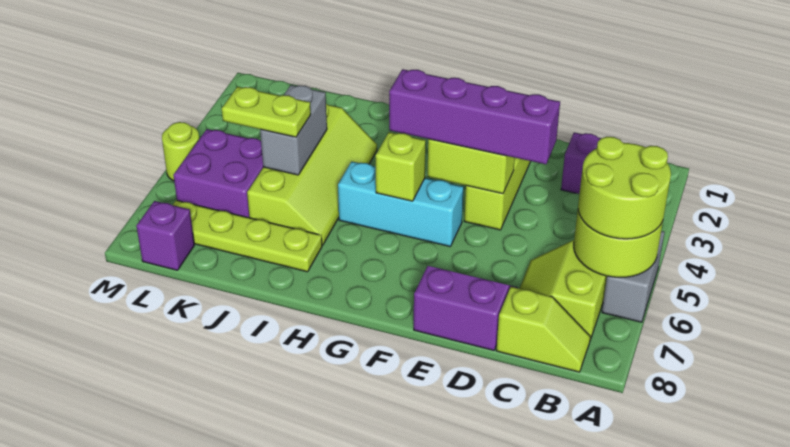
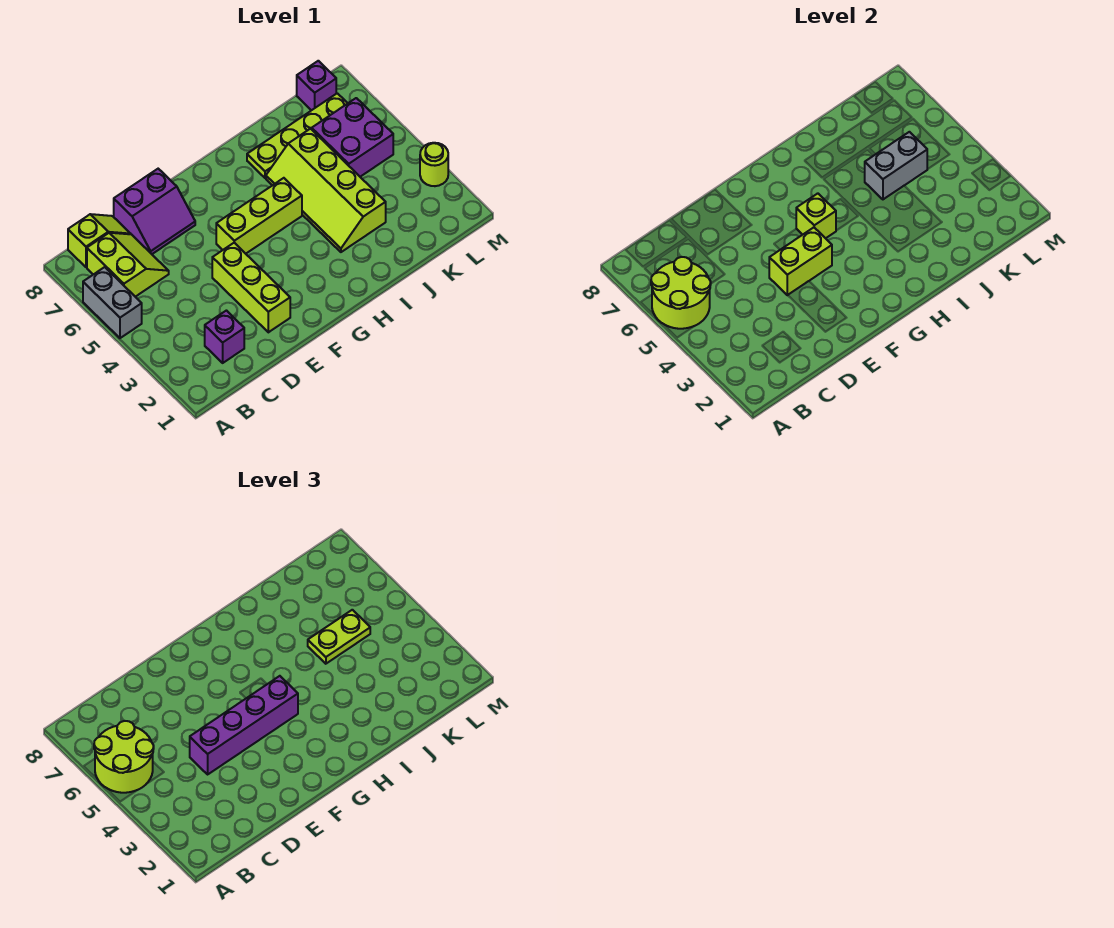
lime 1x2 slope [496,287,590,372] -> lime 1x2 slope turned to [68,214,130,267]
cyan 1x3 brick [338,162,464,247] -> lime 1x3 brick [216,178,302,254]
grey 1x2 brick [260,85,327,175] -> grey 1x2 brick turned to [865,132,927,199]
lime 1x1 round brick [162,122,199,181] -> lime 1x1 round brick moved to [420,143,448,186]

